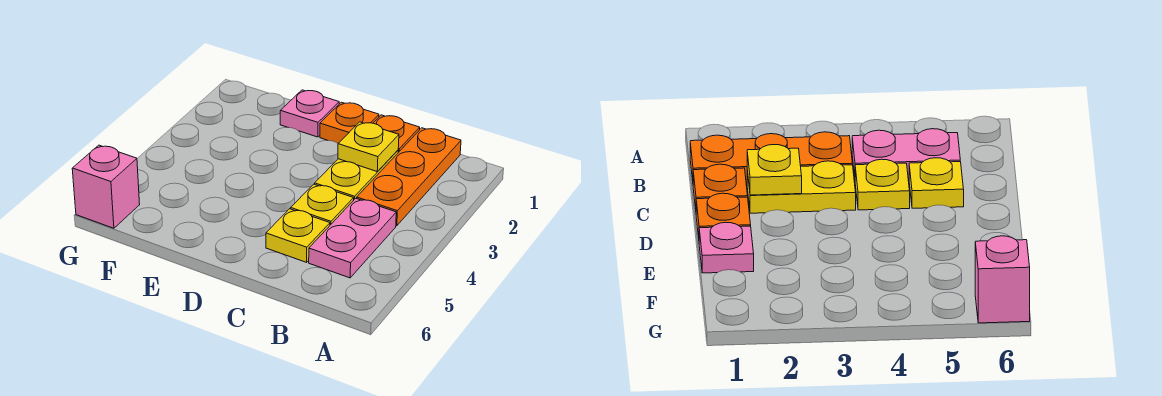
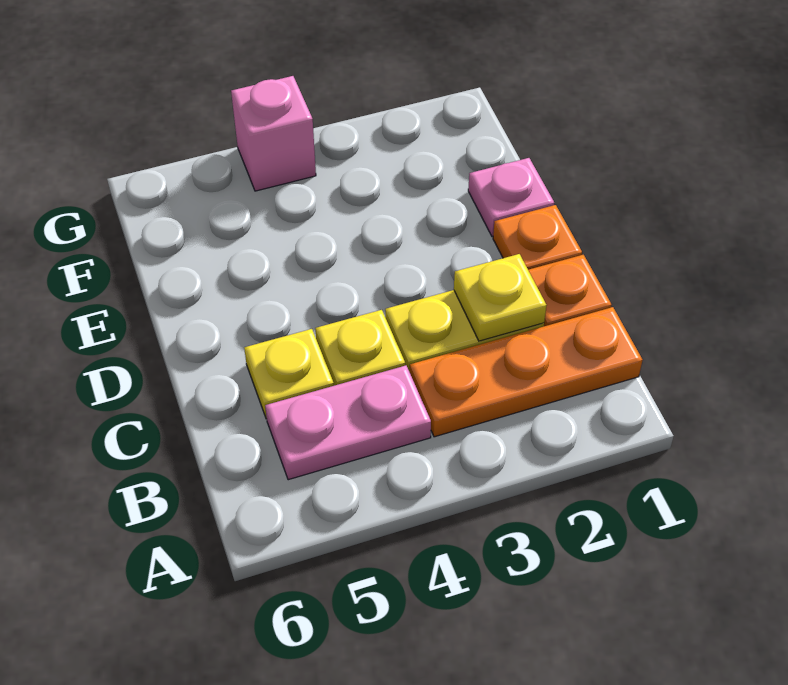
pink 1x1 brick [72,145,140,228] -> pink 1x1 brick moved to [231,76,316,191]

